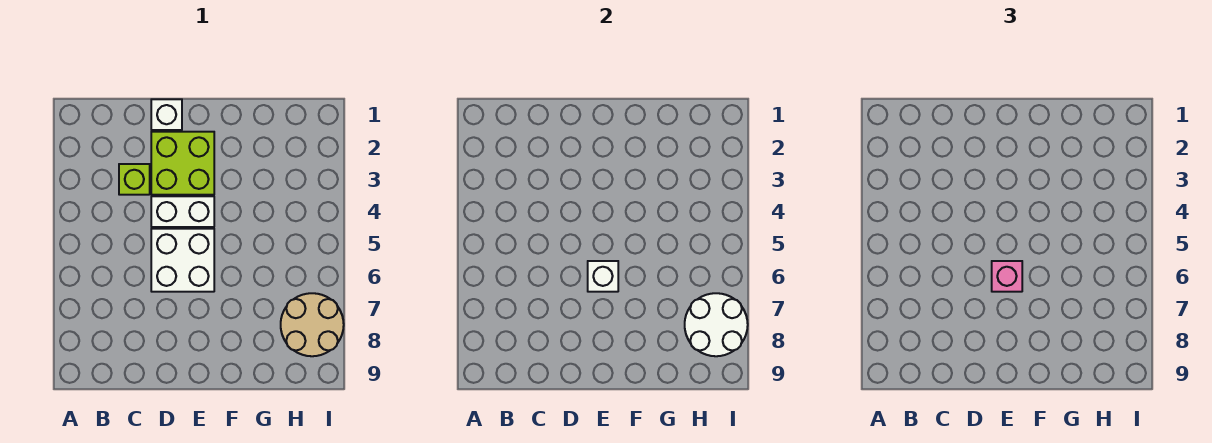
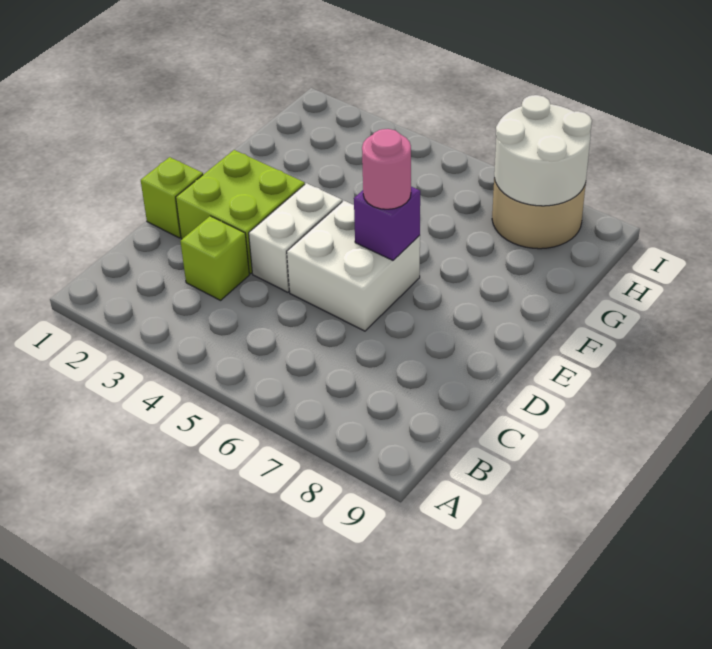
white 1x1 brick [151,99,182,130] -> lime 1x1 brick [141,157,203,238]
white 1x1 brick [588,261,618,292] -> purple 1x1 brick [354,187,420,260]
pink 1x1 brick [992,261,1022,292] -> pink 1x1 round brick [362,129,411,209]

